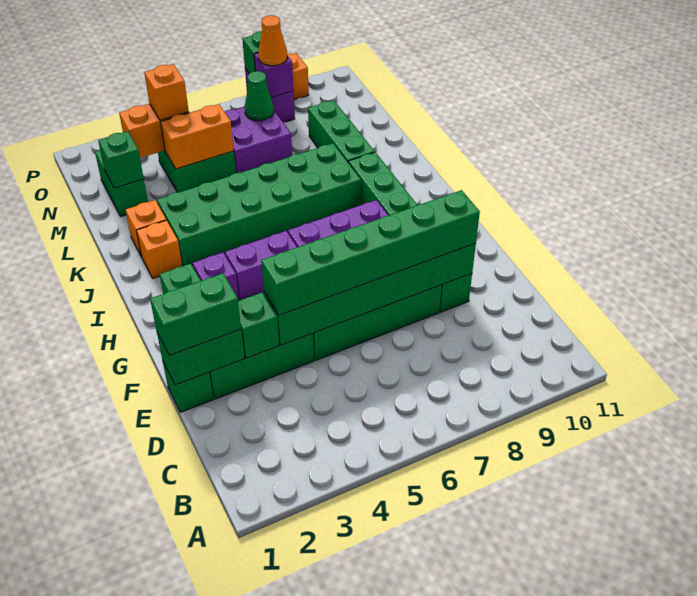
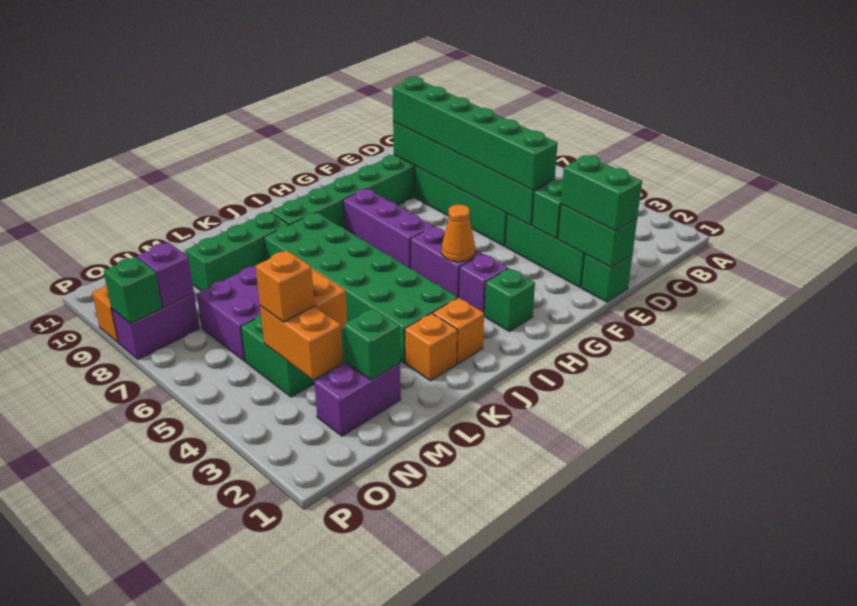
green 1x2 brick [95,150,148,217] -> purple 1x2 brick [314,363,401,436]
green 1x1 cone [245,71,274,121] -> none
orange 1x1 cone [258,15,287,66] -> orange 1x1 cone moved to [442,205,475,262]

